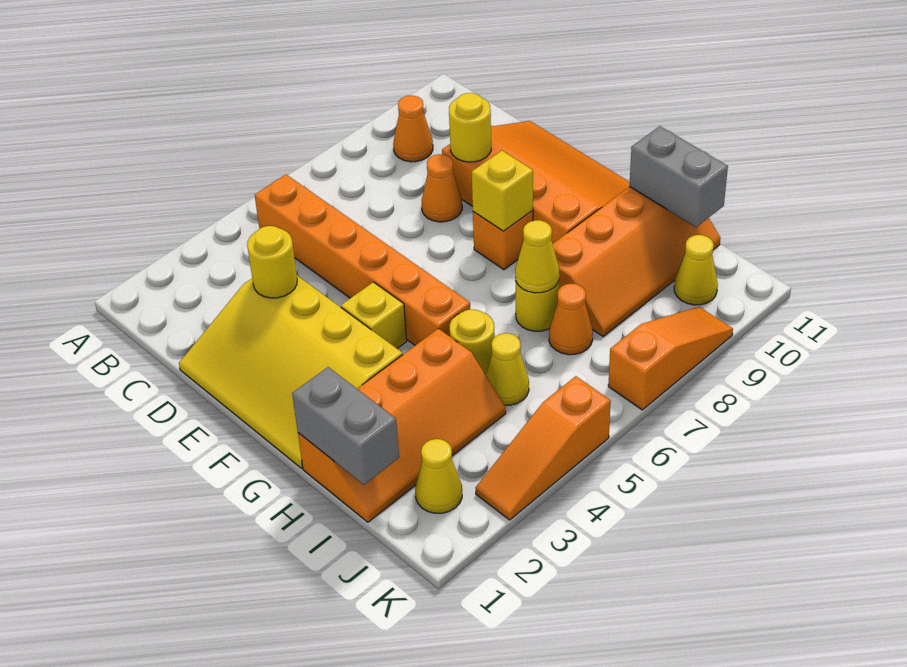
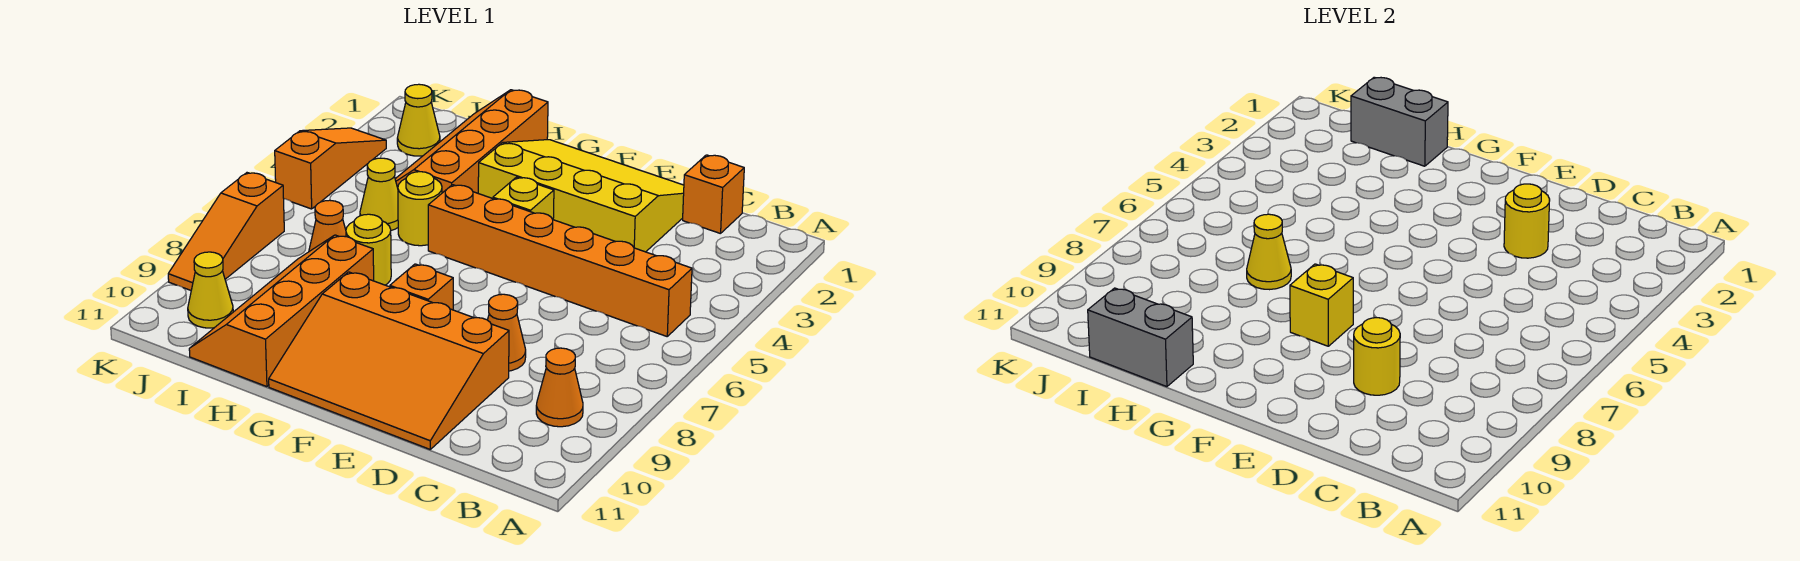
none -> orange 1x1 brick [683,155,744,234]

